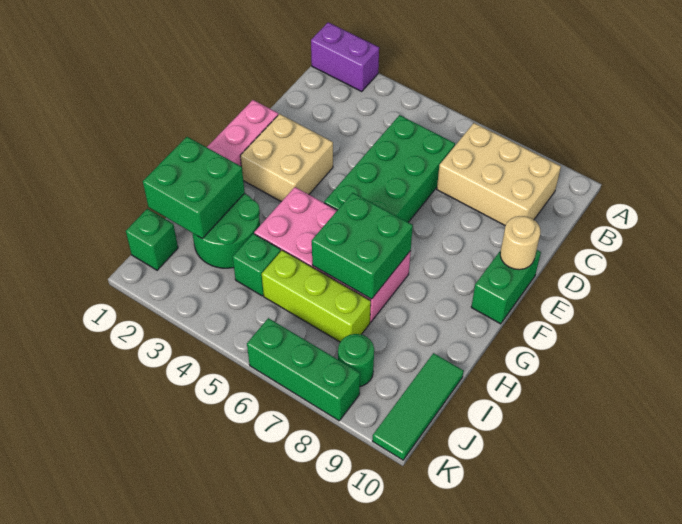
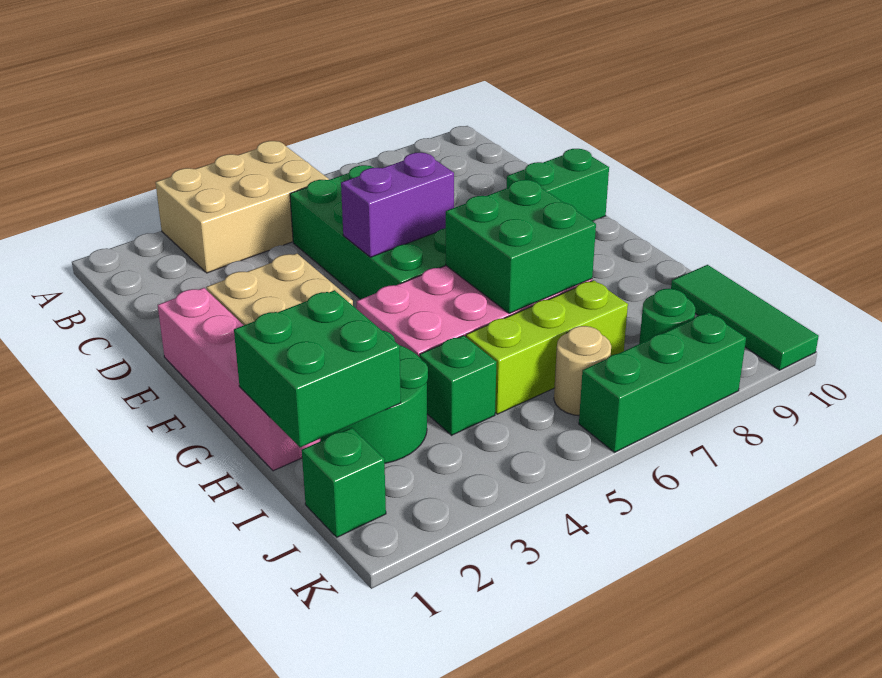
purple 1x2 brick [311,22,379,91] -> purple 1x2 brick moved to [341,153,454,257]
tan 2x3 brick [437,123,561,226] -> tan 2x3 brick moved to [155,141,329,273]
green 1x2 brick [471,250,541,324] -> green 1x2 brick turned to [507,149,609,221]
tan 1x1 round brick [500,216,540,270] -> tan 1x1 round brick moved to [554,326,611,416]

